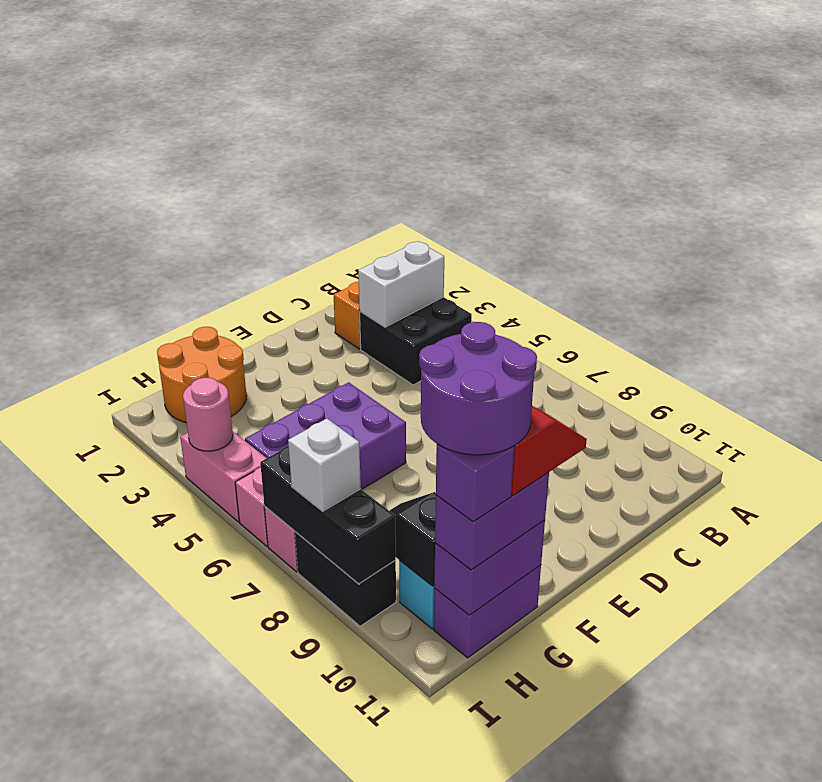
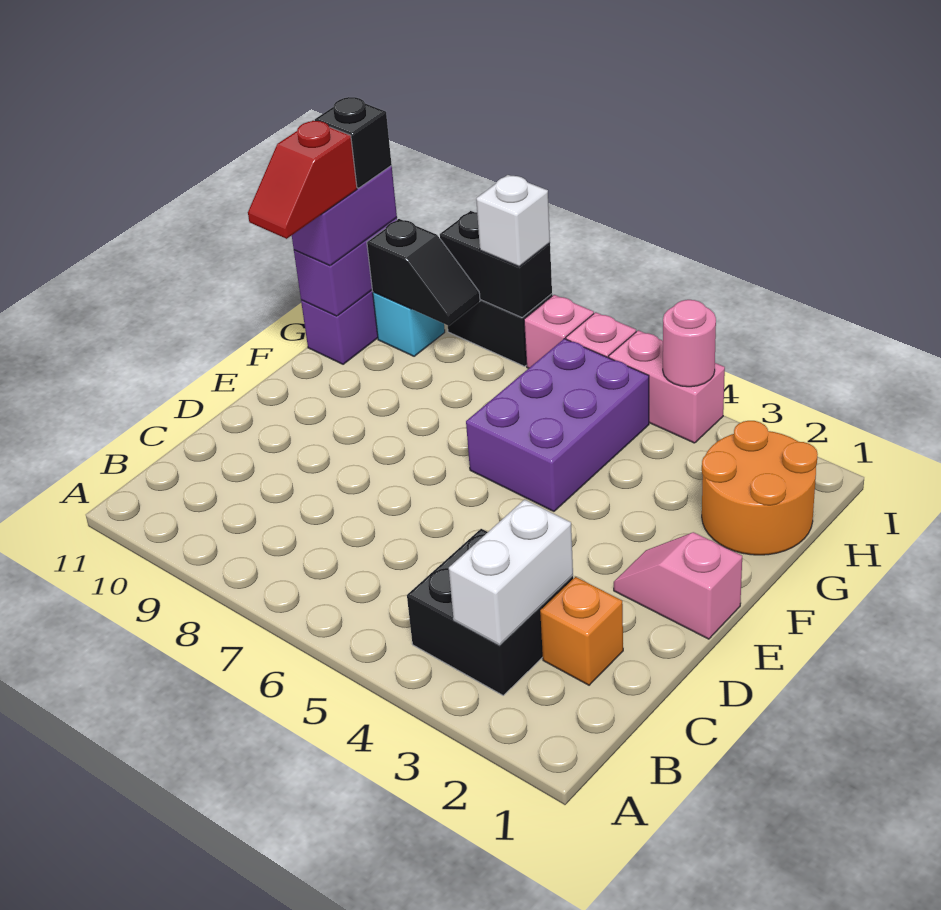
none -> pink 1x2 slope [614,532,742,639]
purple 2x2 round brick [419,322,537,455] -> none
purple 1x1 brick [436,444,514,522] -> black 1x1 brick [315,97,392,188]
black 1x3 brick [260,446,396,584] -> black 1x2 brick [440,211,552,317]

